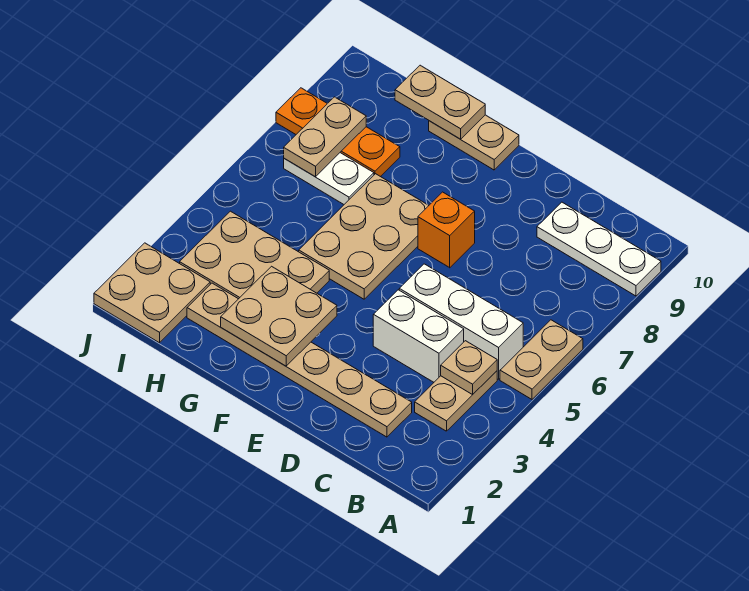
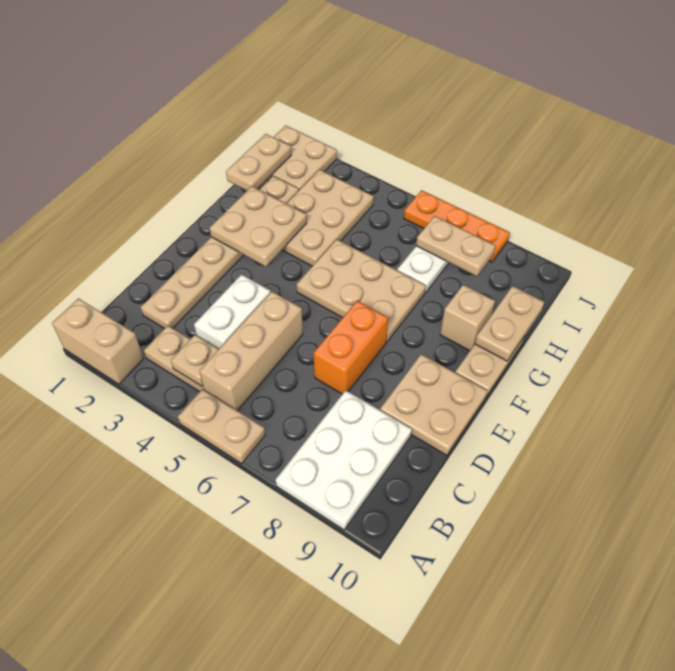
none -> tan 1x2 brick [52,298,144,384]
white 1x3 plate [537,202,661,296] -> white 2x3 plate [276,391,412,530]
white 1x3 brick [399,264,523,379] -> tan 1x3 brick [199,292,303,411]
none -> tan 2x2 plate [380,354,487,455]
orange 1x1 brick [418,192,475,268] -> orange 1x2 brick [314,301,388,394]
none -> tan 1x1 brick [440,285,495,351]
none -> tan 1x2 plate [226,134,291,191]
orange 1x3 plate [276,88,400,177] -> orange 1x3 plate turned to [404,190,510,262]

